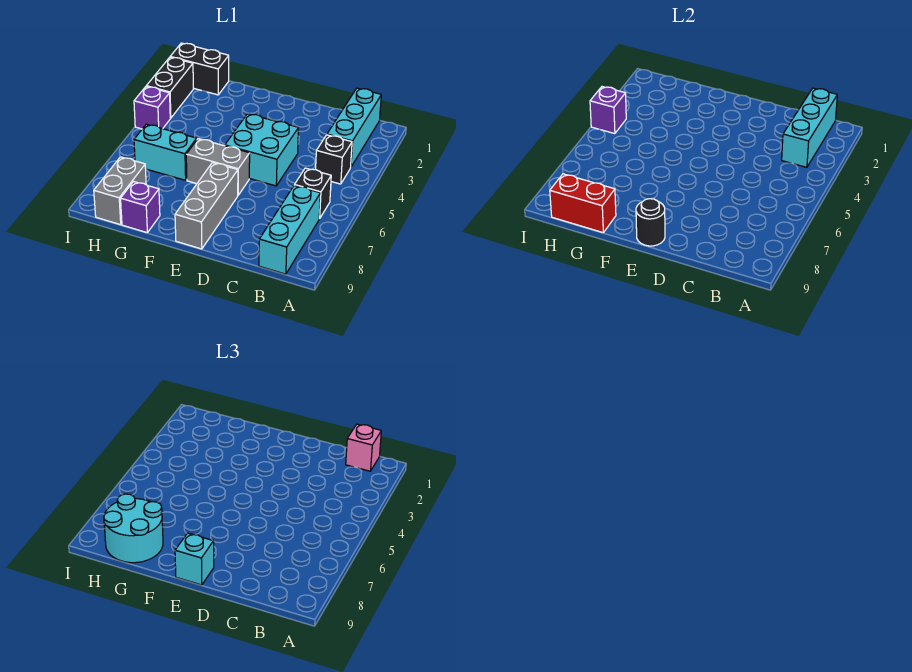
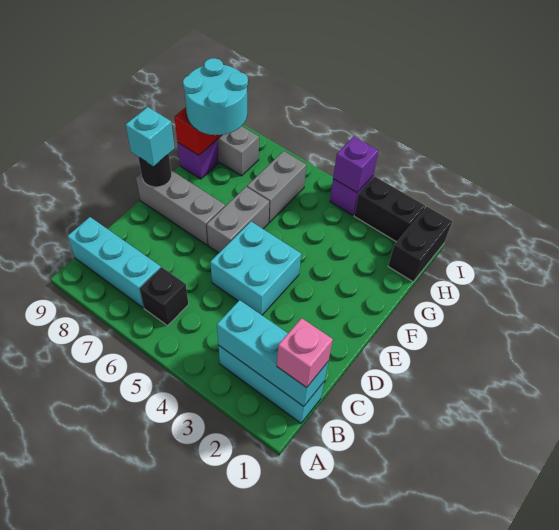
black 1x1 brick [316,135,352,184] -> none
cyan 1x2 brick [134,124,197,180] -> grey 1x2 brick [247,151,306,222]

